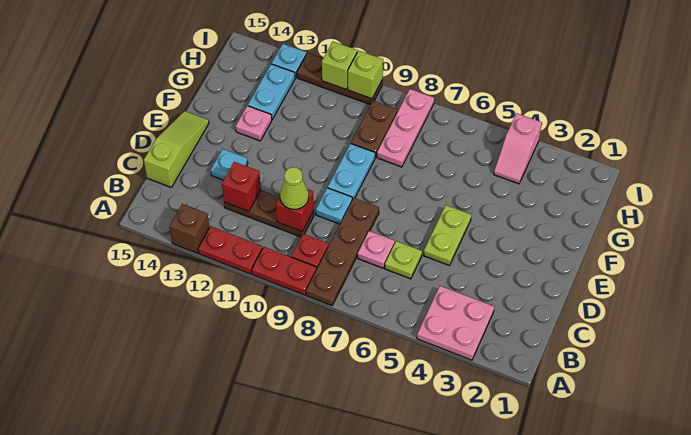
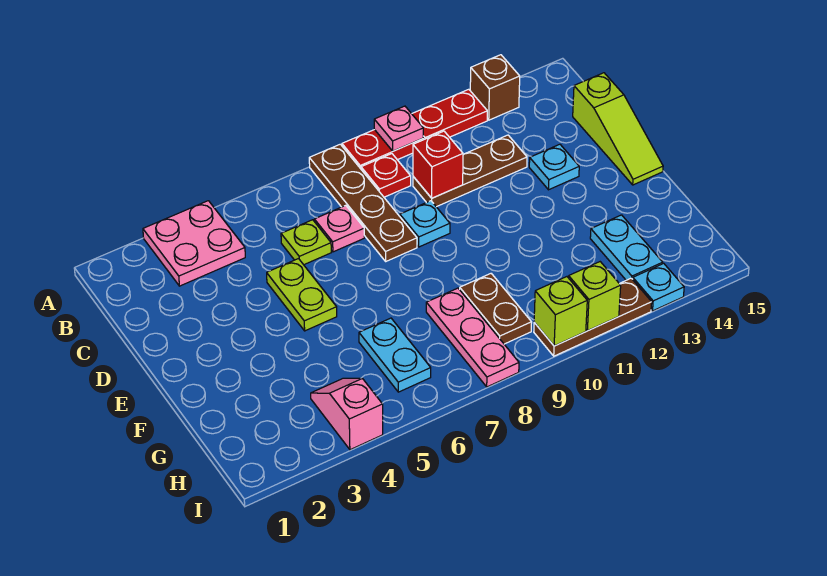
lime 1x1 cone [280,167,309,209] -> none
red 1x1 brick [222,162,261,211] -> none
cyan 1x2 plate [328,144,375,200] -> cyan 1x2 plate moved to [359,318,431,392]
pink 1x1 plate [236,106,272,141] -> pink 1x1 plate moved to [374,106,423,151]

